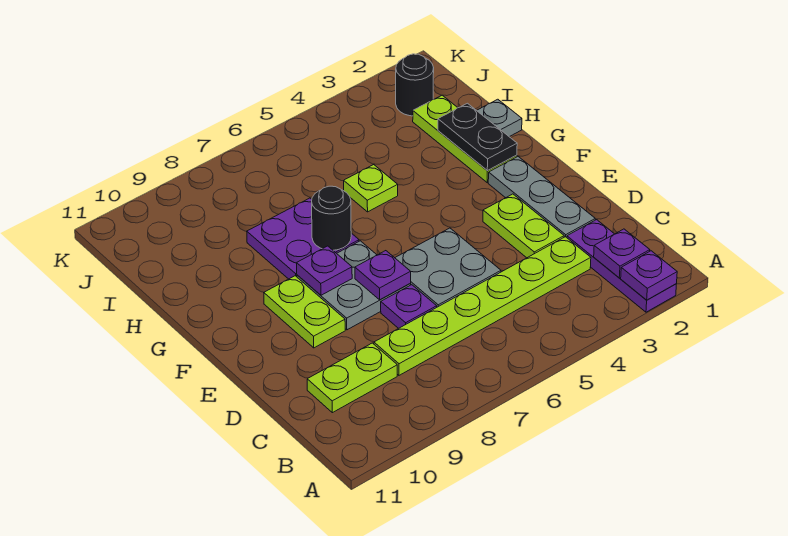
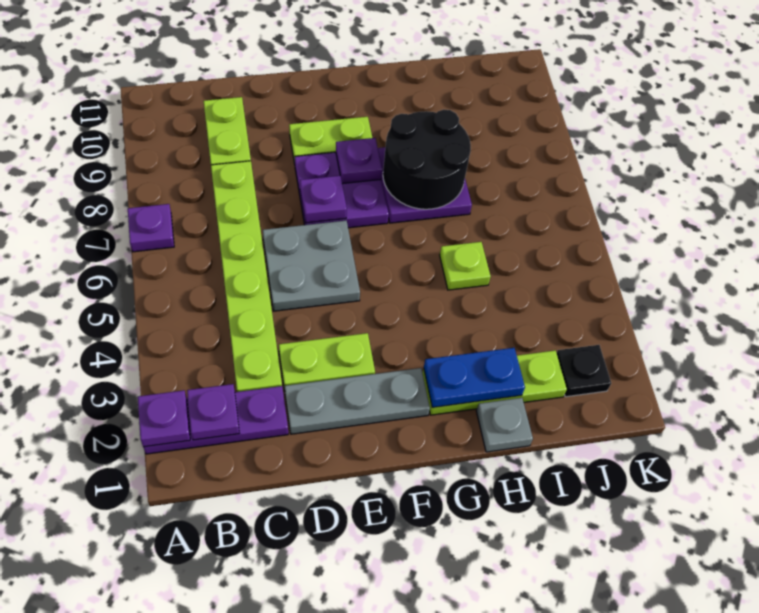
purple 1x1 plate [381,285,437,328] -> purple 1x1 plate moved to [128,204,174,252]
grey 2x2 plate [297,241,411,330] -> purple 2x2 plate [295,152,389,228]
black 1x2 plate [438,103,517,171] -> blue 1x2 plate [424,348,525,407]
black 1x1 round brick [312,186,351,250] -> black 2x2 round brick [383,110,471,209]
black 1x1 round brick [396,54,434,116] -> black 1x1 plate [557,345,611,397]

